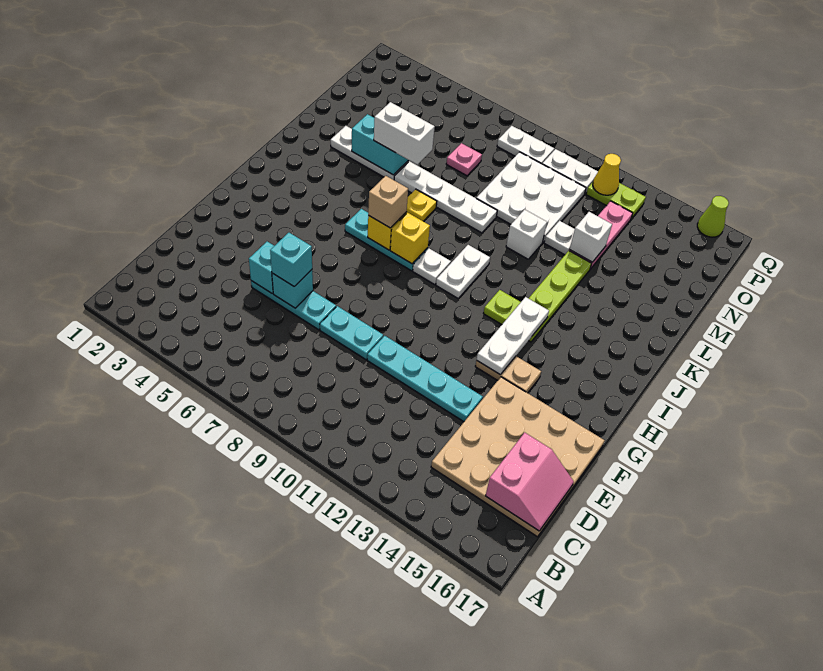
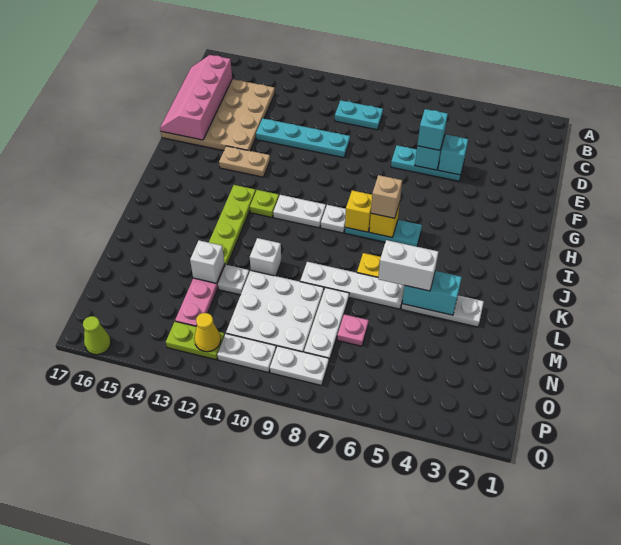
pink 2x2 slope [486,433,574,531] -> pink 2x4 slope [160,55,232,140]
cyan 1x2 plate [320,306,383,360] -> cyan 1x2 plate moved to [335,100,383,130]
white 1x3 plate [477,297,549,375] -> white 1x3 plate moved to [304,287,349,361]
white 1x2 plate [436,245,490,298] -> white 1x2 plate turned to [273,195,326,228]

